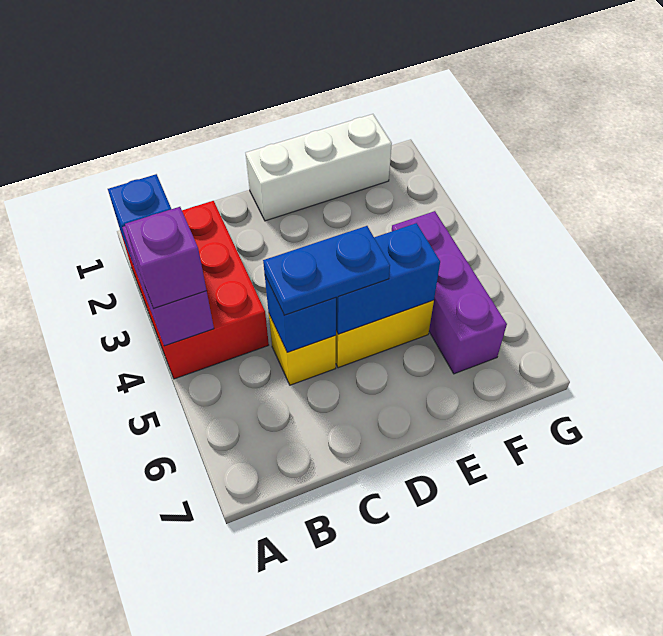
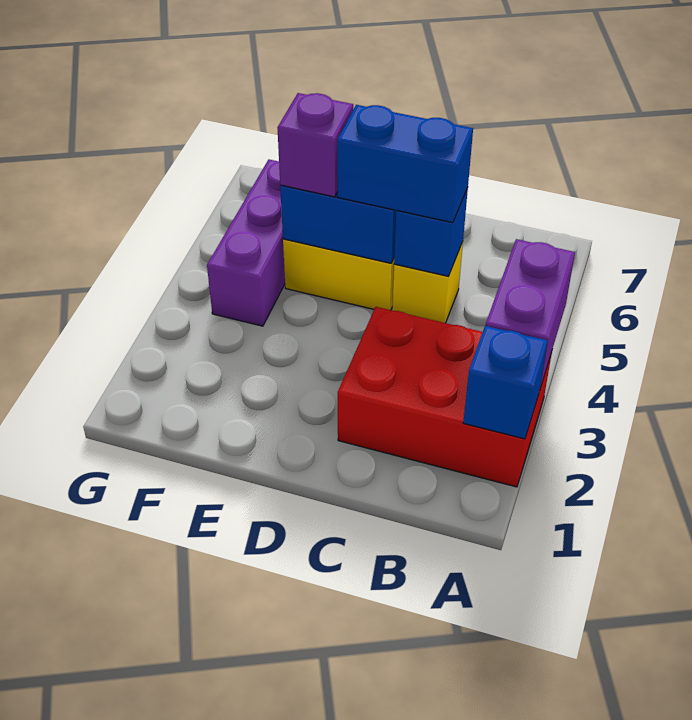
red 2x3 brick [122,201,269,379] -> red 2x3 brick turned to [338,307,552,487]
purple 1x1 brick [125,207,207,309] -> purple 1x1 brick moved to [277,93,353,197]
blue 1x2 plate [263,226,390,315] -> blue 1x2 brick [337,105,473,223]
white 1x3 brick [246,114,392,221] -> none

